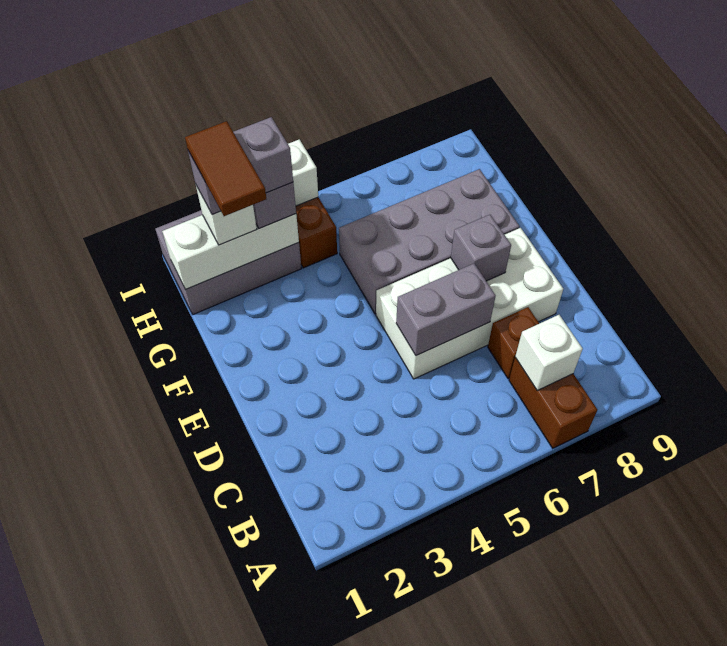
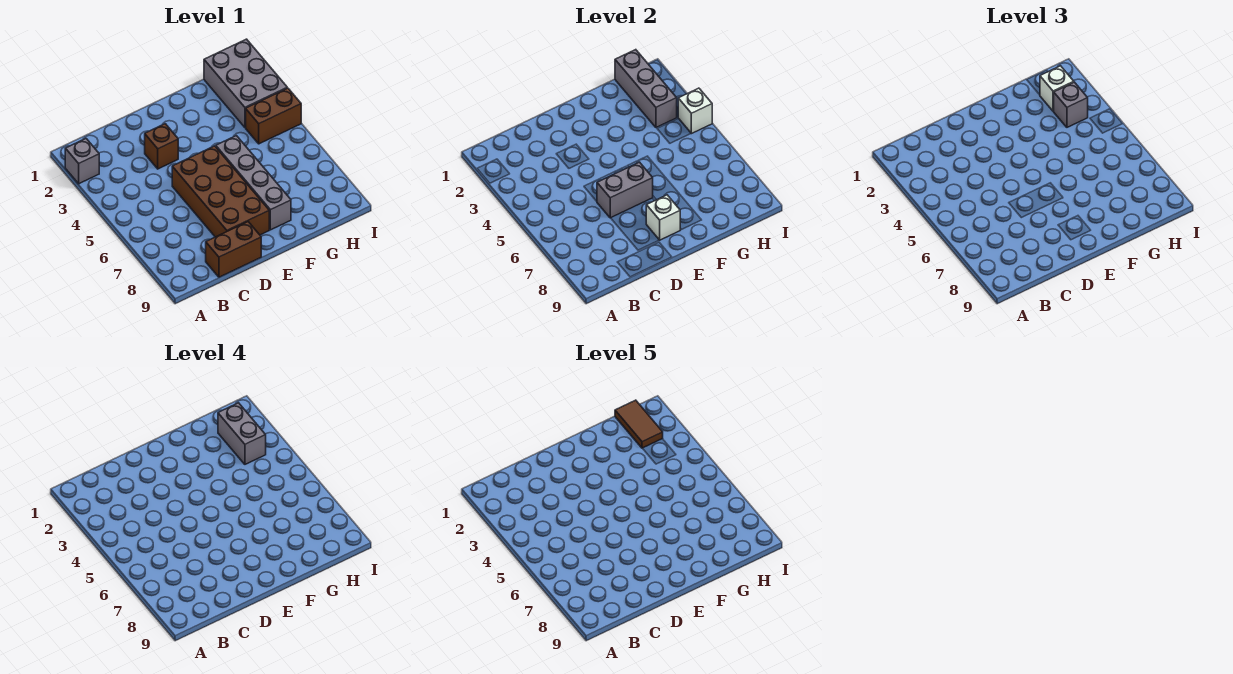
brown 1x2 brick [509,358,597,448] -> brown 1x2 brick moved to [206,222,261,277]
white 1x1 brick [515,315,583,390] -> white 1x1 brick moved to [646,195,680,240]
brown 1x1 brick [488,307,539,379] -> brown 1x1 brick moved to [145,124,178,169]
white 2x4 brick [376,228,563,379] -> brown 2x4 brick [172,146,269,237]
grey 1x2 brick [396,264,495,356] -> grey 1x2 brick turned to [597,162,653,218]
grey 1x1 brick [451,215,511,281] -> grey 1x1 brick moved to [65,139,99,184]
grey 2x4 brick [339,169,520,314] -> grey 1x4 brick [216,136,291,230]
brown 1x2 tile [185,121,266,216] -> brown 1x2 tile turned to [615,400,663,448]
white 1x3 brick [162,214,299,289] -> grey 1x3 brick [615,50,677,127]

